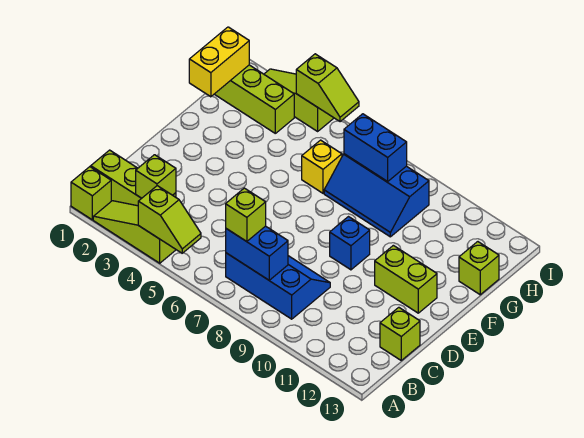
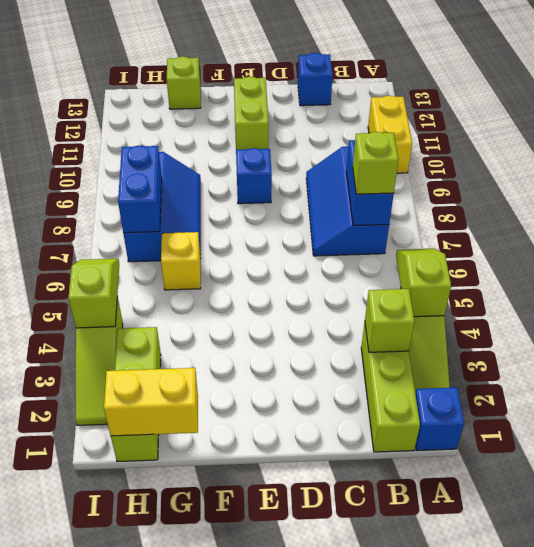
lime 1x1 brick [71,167,111,220] -> blue 1x1 brick [415,387,464,451]
none -> yellow 1x2 brick [368,96,412,173]
lime 1x1 brick [380,307,420,360] -> blue 1x1 brick [298,53,333,106]

